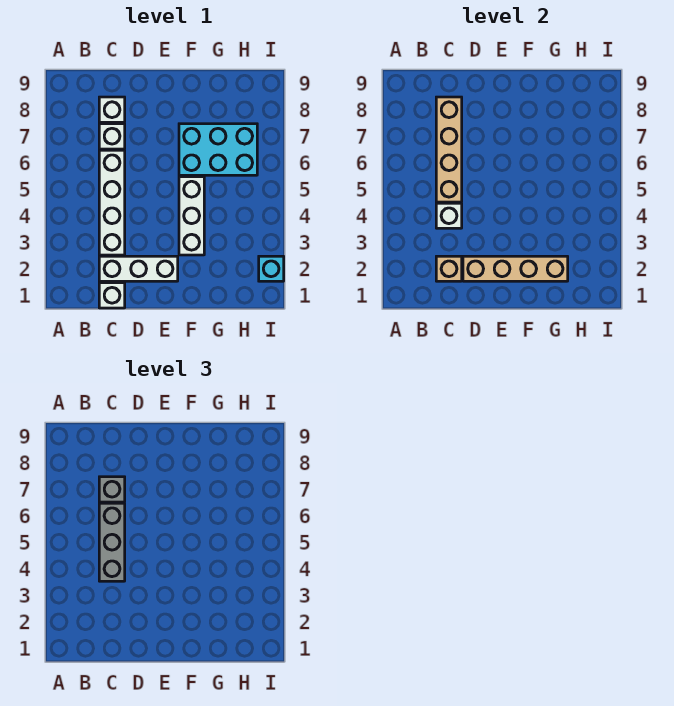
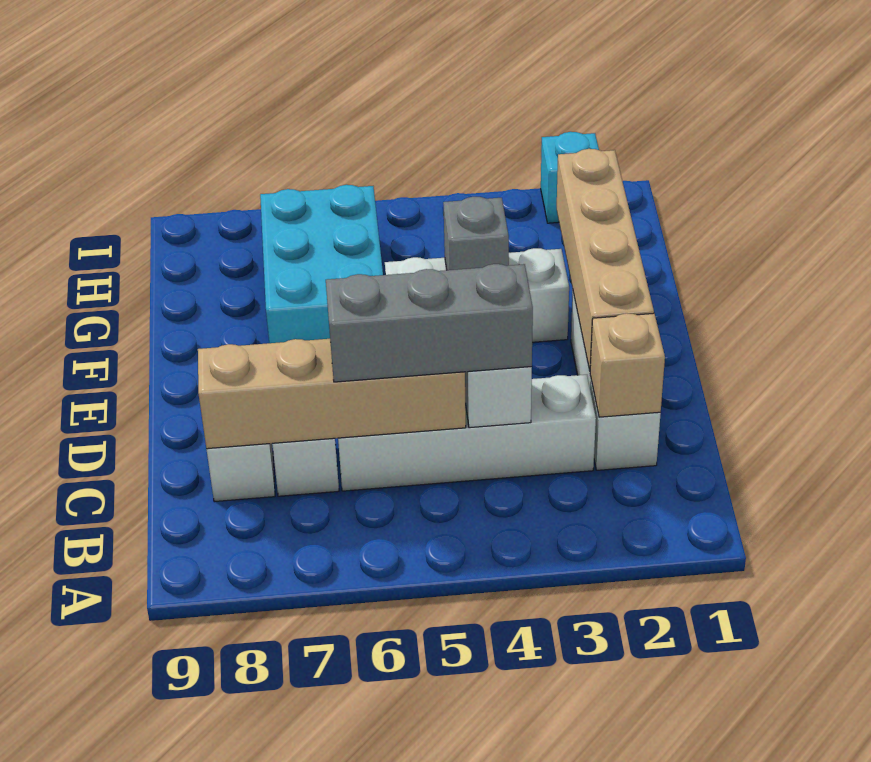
white 1x1 brick [99,283,125,308] -> none
grey 1x1 brick [99,477,125,502] -> grey 1x1 brick moved to [443,197,509,270]

